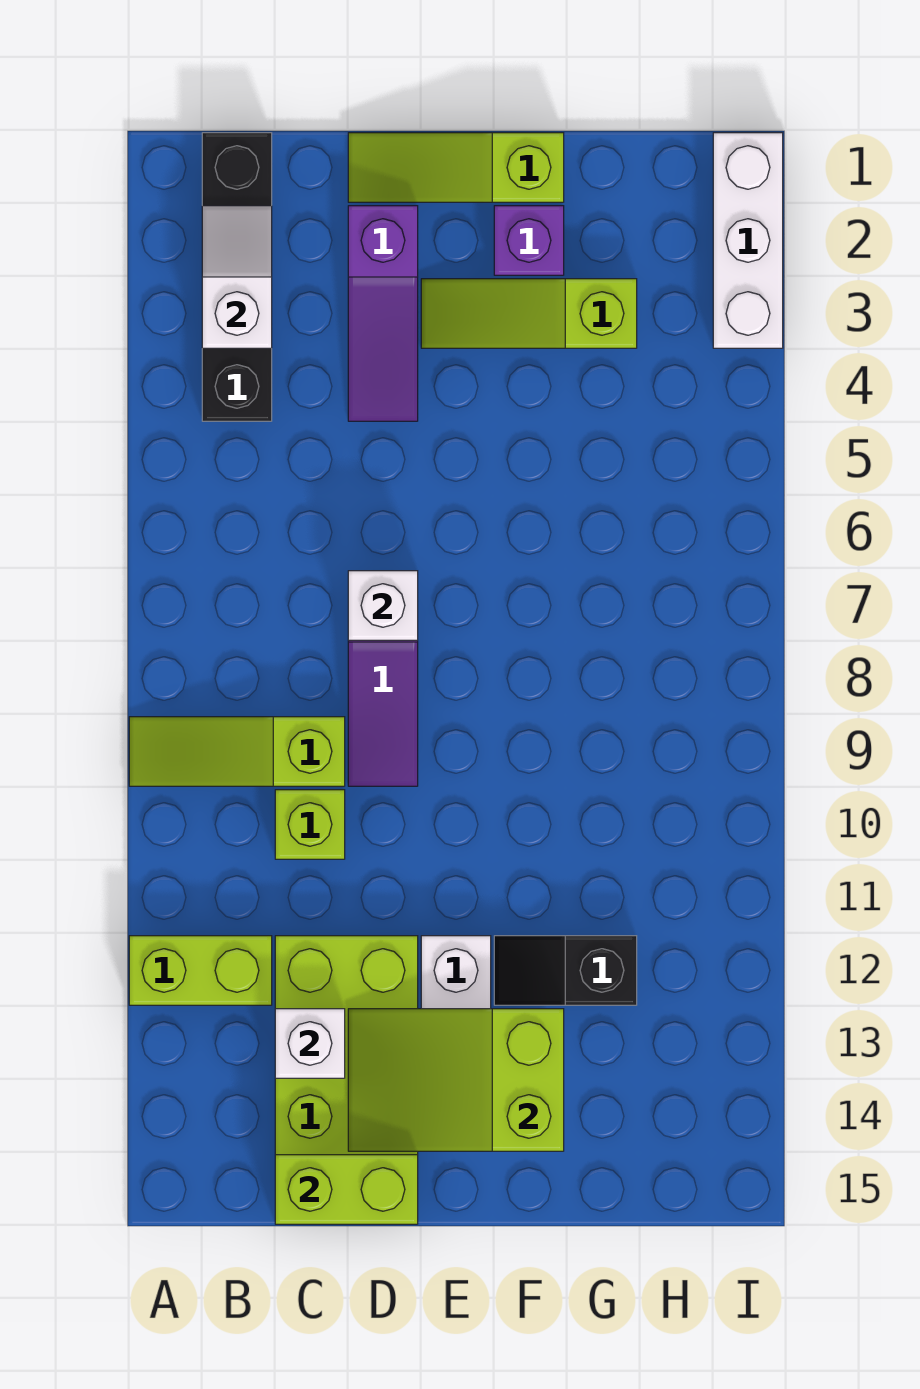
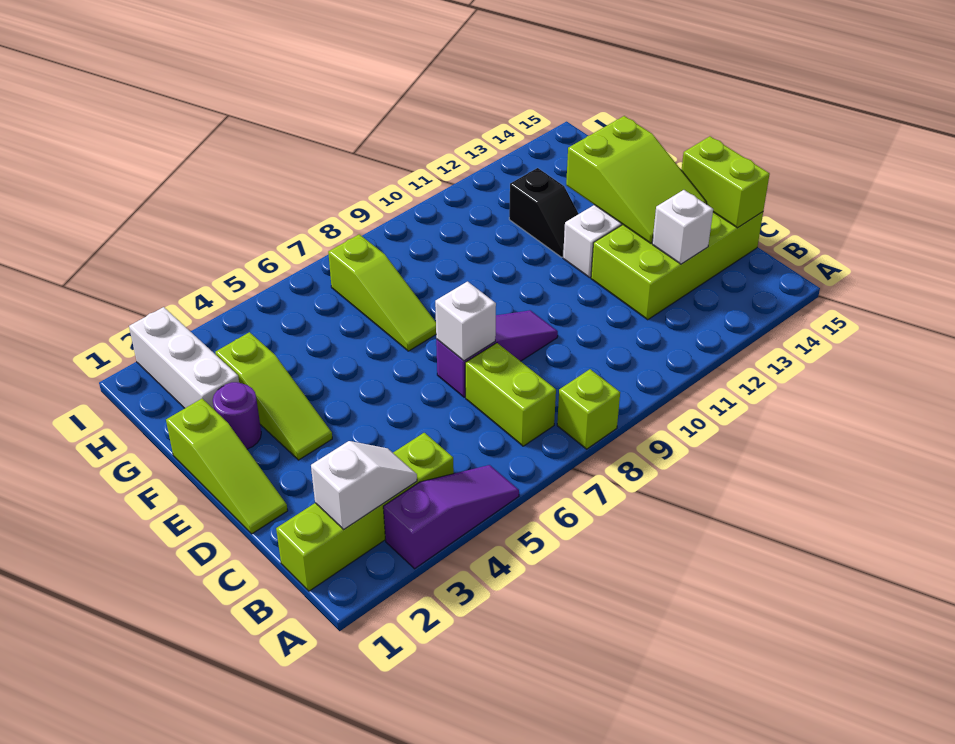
lime 1x3 slope [129,717,345,786] -> lime 1x3 slope moved to [328,234,436,351]
lime 1x2 brick [129,936,272,1005] -> lime 1x2 brick moved to [465,343,556,446]
black 1x4 brick [202,133,272,421] -> lime 1x4 brick [276,433,454,591]
white 1x2 slope [202,206,272,348] -> white 1x2 slope turned to [311,441,417,529]
lime 1x1 brick [275,790,345,859] -> lime 1x1 brick moved to [557,369,620,449]
purple 1x3 slope [348,206,418,421] -> purple 1x3 slope moved to [383,465,519,569]
purple 1x1 brick [494,206,564,275] -> purple 1x1 round brick [213,382,261,449]
white 1x3 brick [713,133,783,348] -> white 1x3 brick turned to [129,307,239,409]

